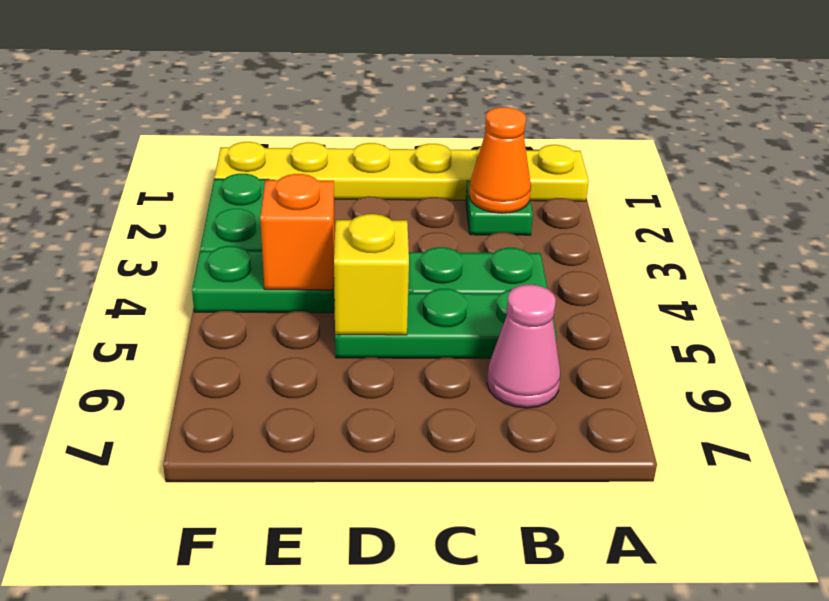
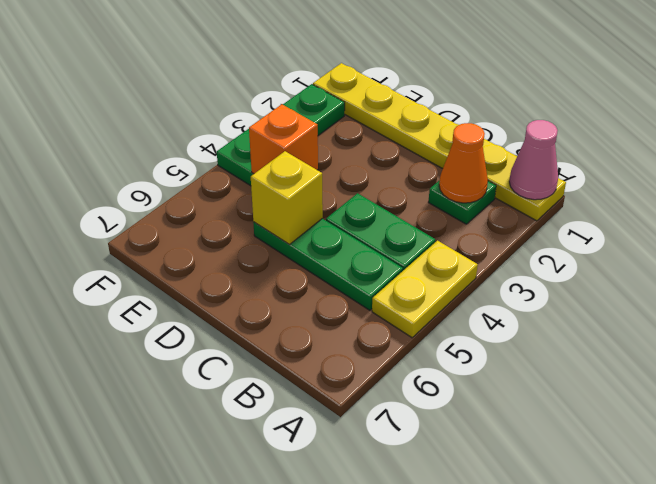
none -> yellow 1x2 plate [372,241,478,338]
pink 1x1 cone [487,285,560,408] -> pink 1x1 cone moved to [509,120,558,200]

